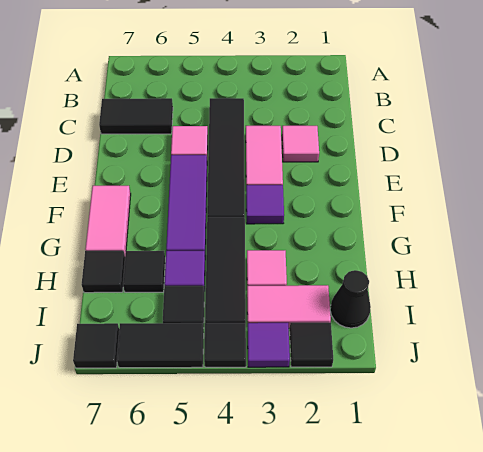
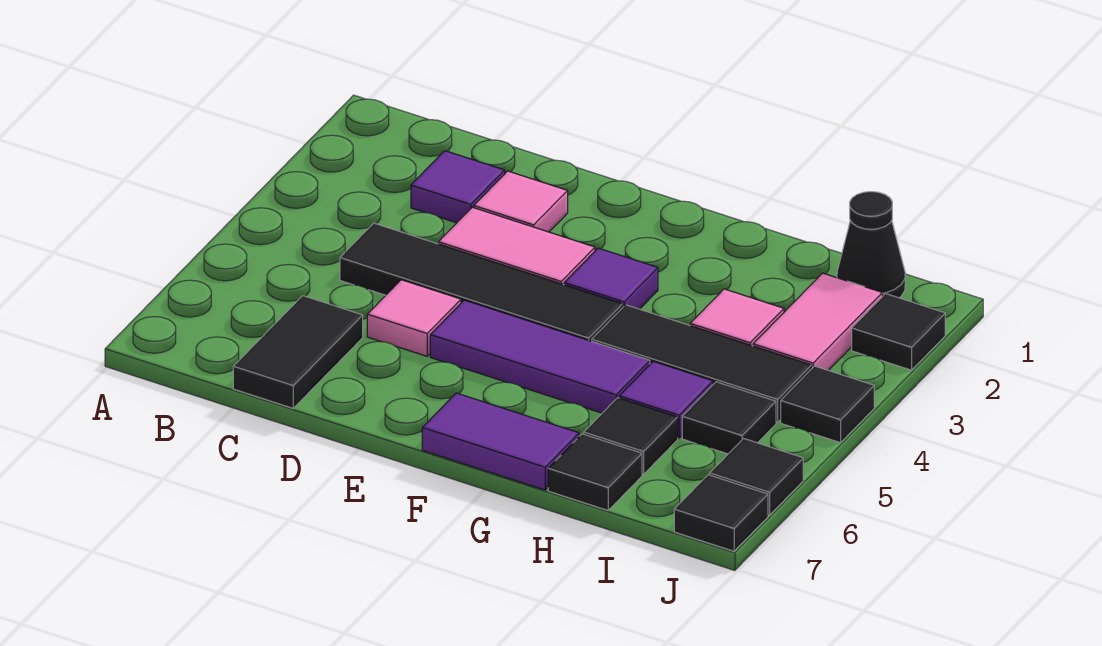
pink 1x2 tile [85,186,131,255] -> purple 1x2 tile [422,393,579,490]
purple 1x1 tile [248,323,290,367] -> purple 1x1 tile moved to [411,151,505,223]
black 1x2 tile [117,323,204,368] -> black 1x1 tile [710,439,803,515]

